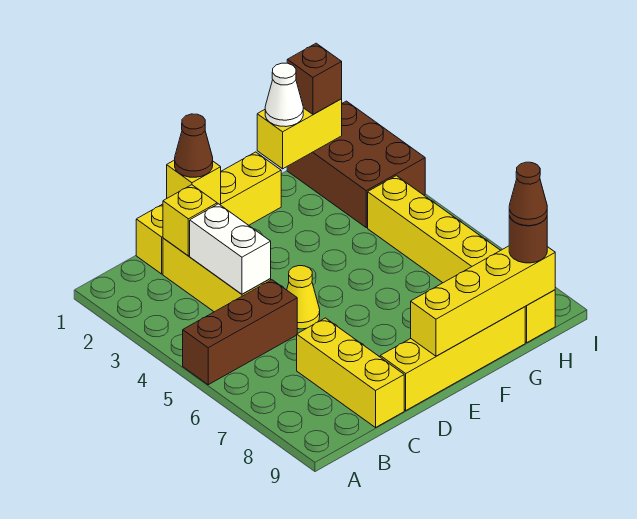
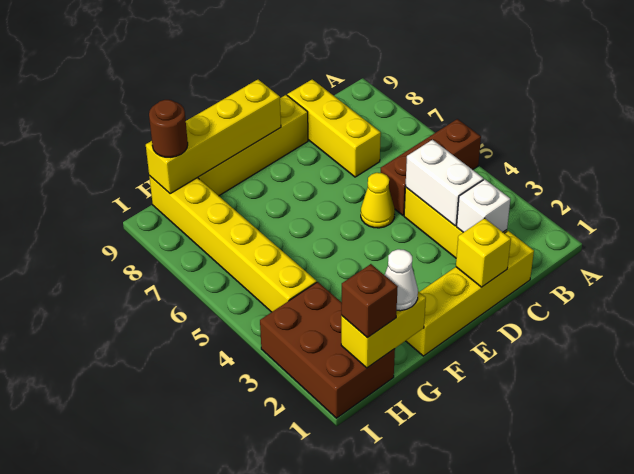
yellow 1x1 brick [163,185,217,256] -> white 1x1 brick [457,179,510,232]
brown 1x1 cone [175,114,213,177] -> none
brown 1x1 cone [509,162,547,226] -> none

